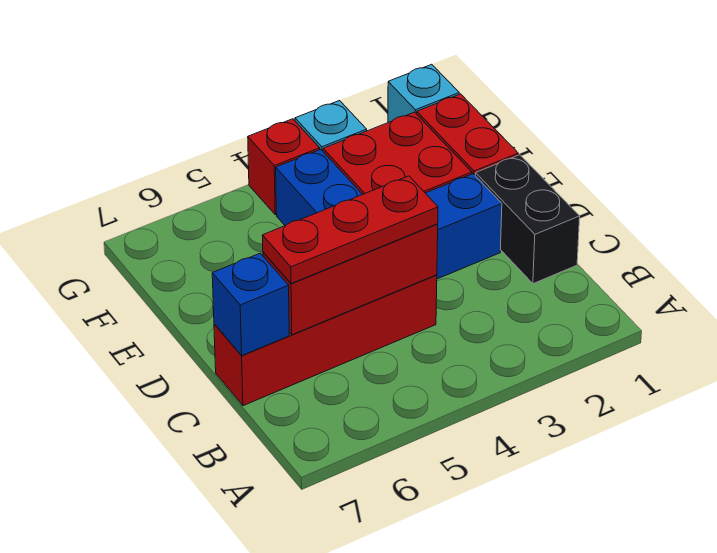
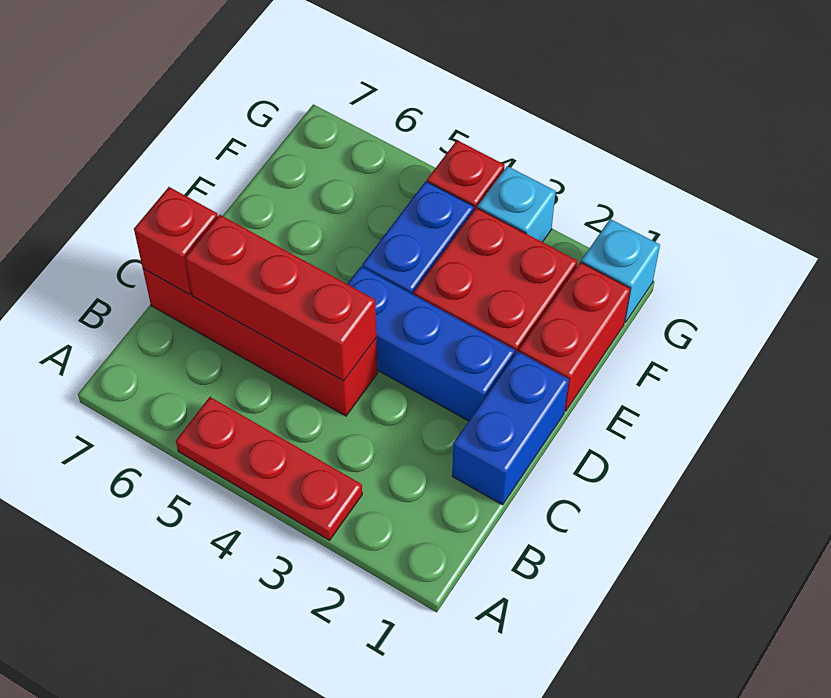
black 1x2 brick [475,155,580,284] -> blue 1x2 brick [452,351,569,505]
red 1x3 plate [262,176,438,284] -> red 1x3 plate moved to [176,397,362,540]
blue 1x1 brick [212,253,289,356] -> red 1x1 brick [134,187,218,295]

